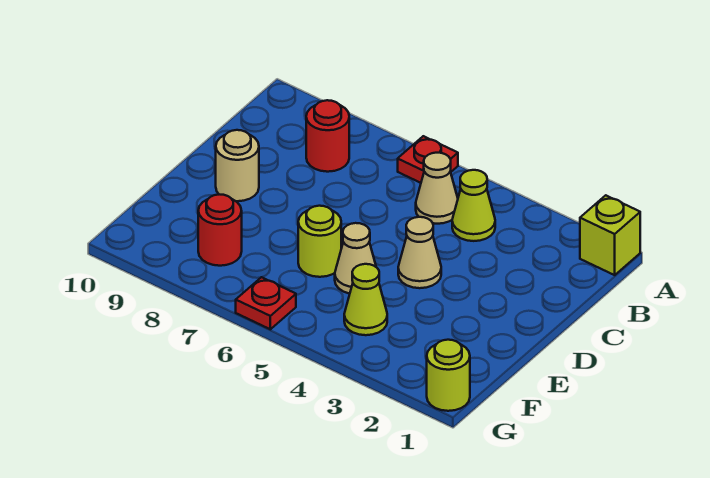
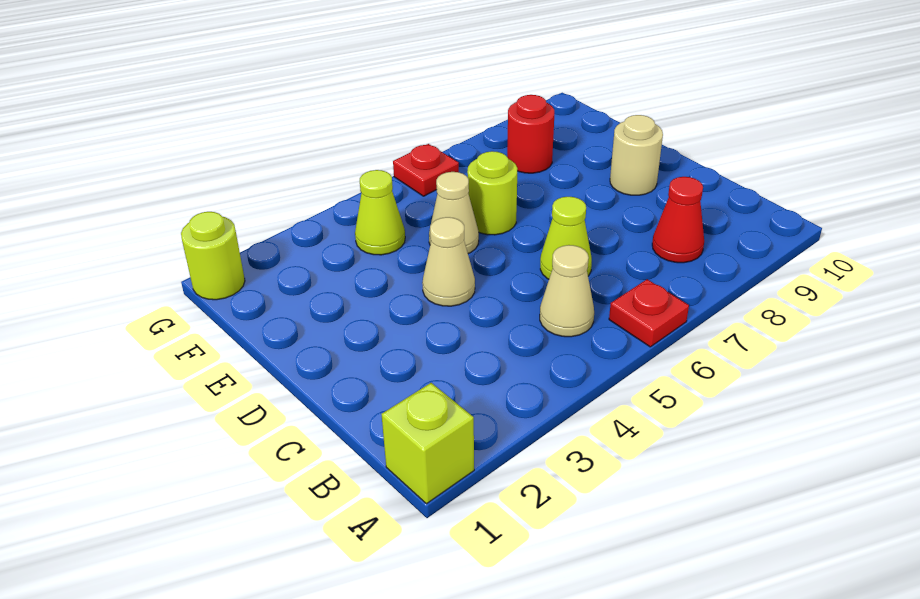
lime 1x1 cone [452,170,495,241] -> lime 1x1 cone moved to [540,197,592,279]
red 1x1 round brick [306,100,349,172] -> red 1x1 cone [652,177,704,263]

